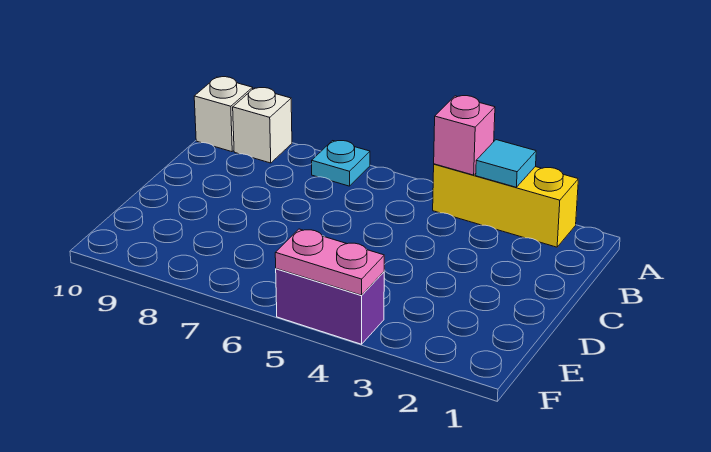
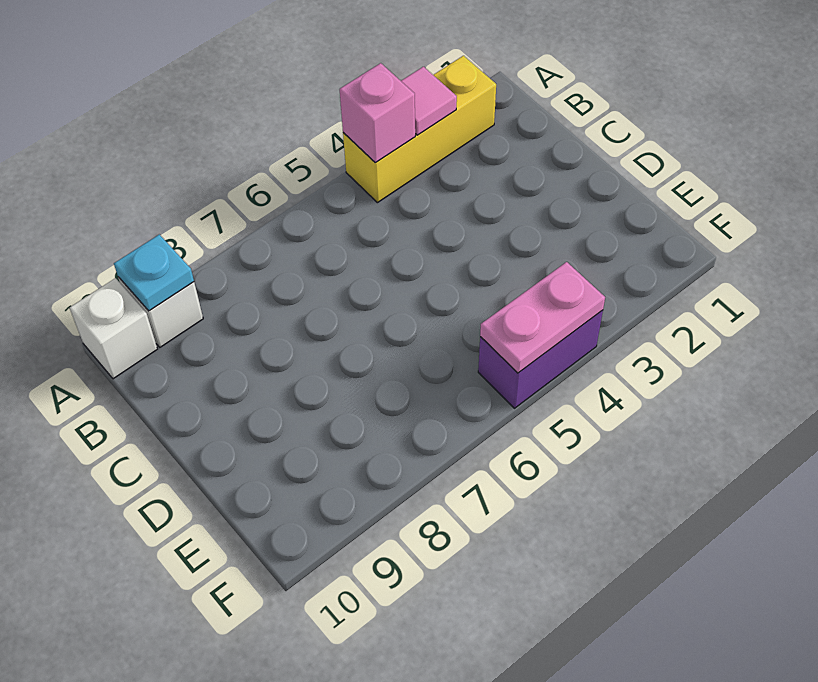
cyan 1x1 tile [476,140,536,187] -> pink 1x1 tile [401,67,457,135]
cyan 1x1 plate [312,141,370,186] -> cyan 1x1 plate moved to [114,234,194,311]

